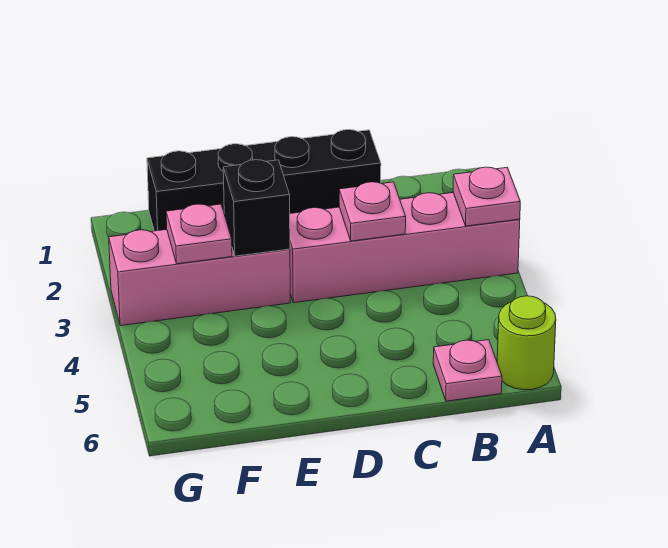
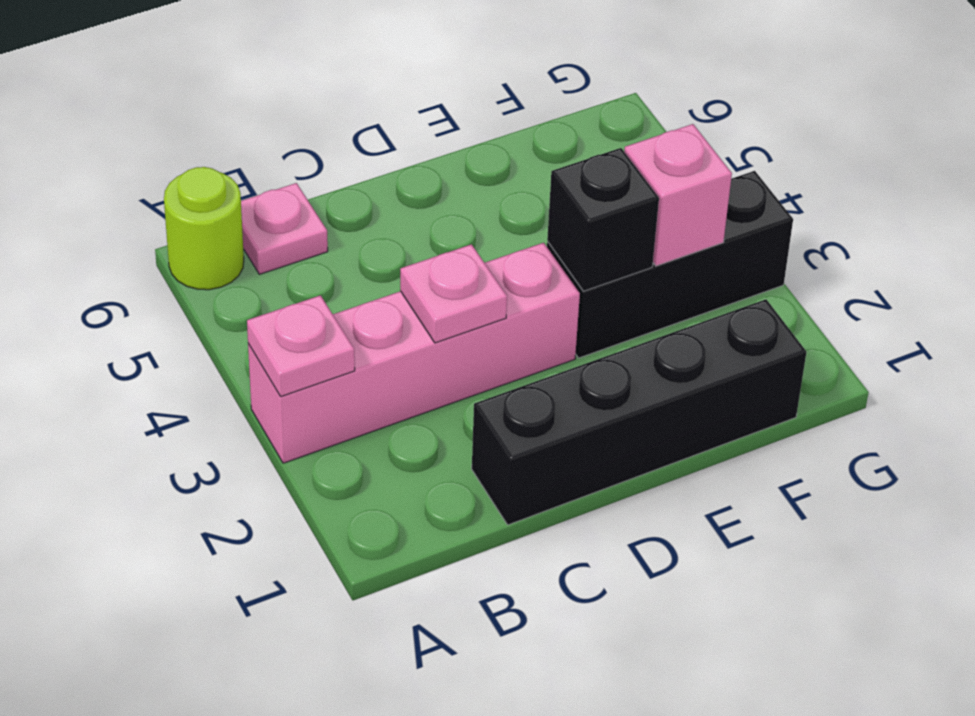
pink 1x3 brick [109,229,290,326] -> black 1x3 brick [547,171,793,358]
pink 1x1 plate [166,204,232,264] -> pink 1x1 brick [624,124,732,266]

